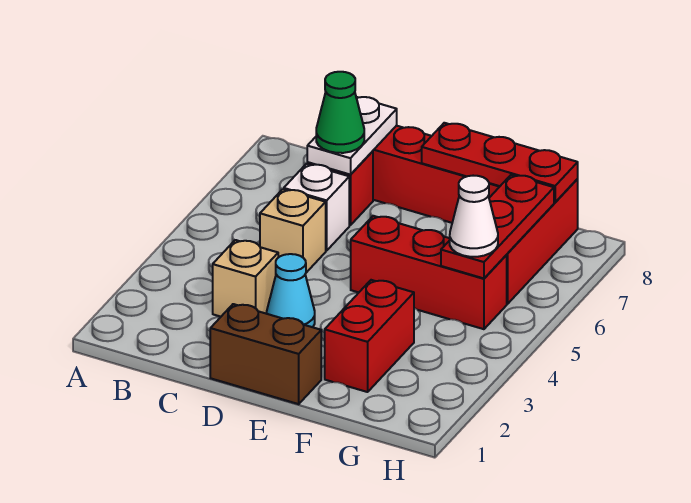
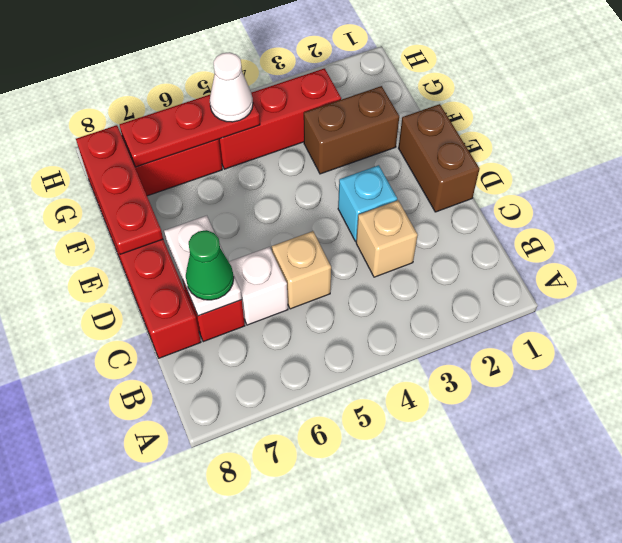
white 1x2 plate [307,97,397,175] -> white 1x2 plate turned to [164,216,242,316]
cyan 1x1 cone [267,254,315,327] -> cyan 1x1 brick [338,165,397,241]
red 1x3 brick [351,216,507,329] -> red 1x3 brick turned to [219,68,341,169]
red 1x2 brick [325,280,414,392] -> brown 1x2 brick [304,86,399,174]

